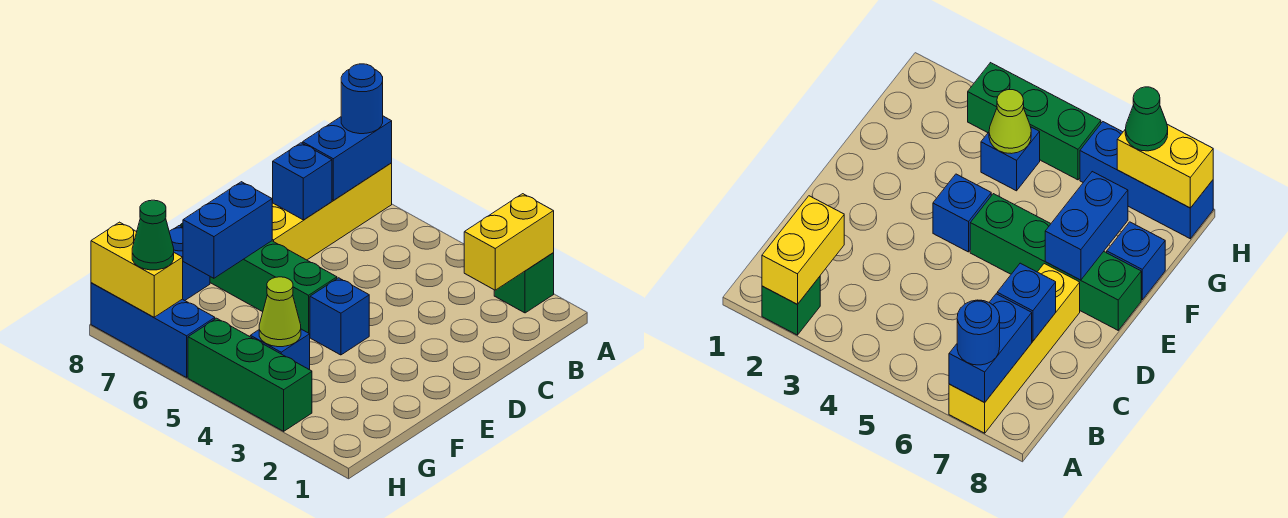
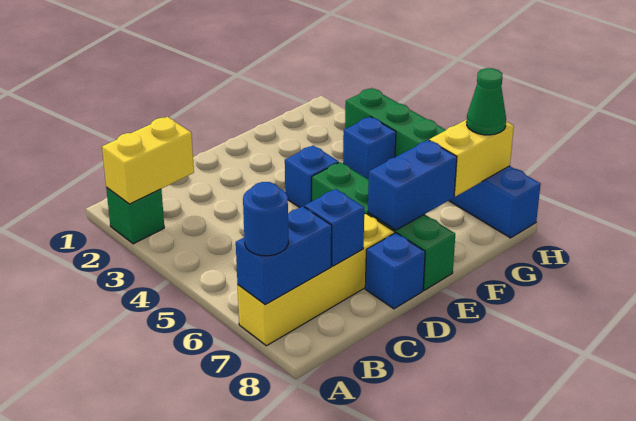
blue 1x1 brick [169,226,210,300] -> blue 1x1 brick moved to [365,233,425,309]
lime 1x1 cone [259,277,301,347] -> none
yellow 1x2 brick [91,222,183,317] -> yellow 1x2 brick turned to [429,119,514,196]

